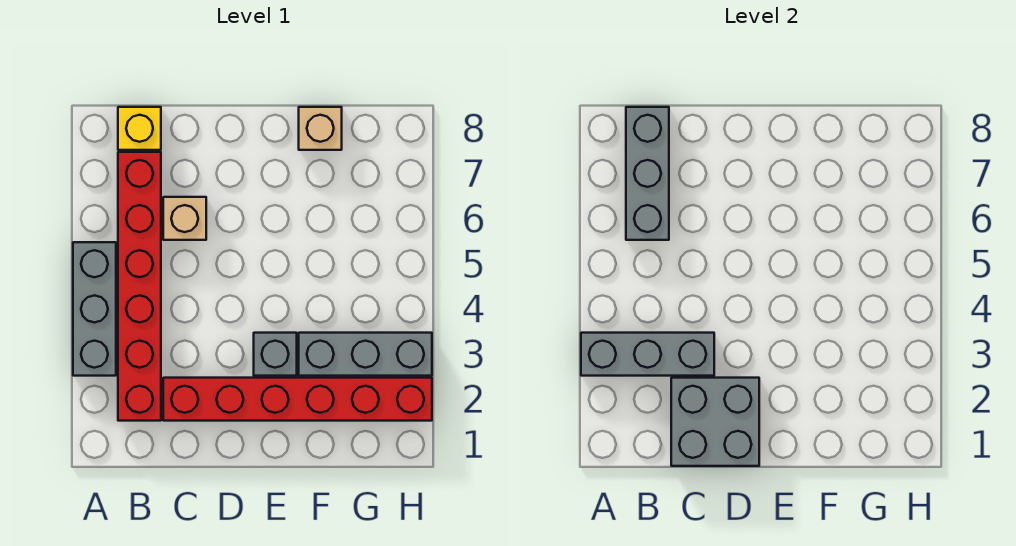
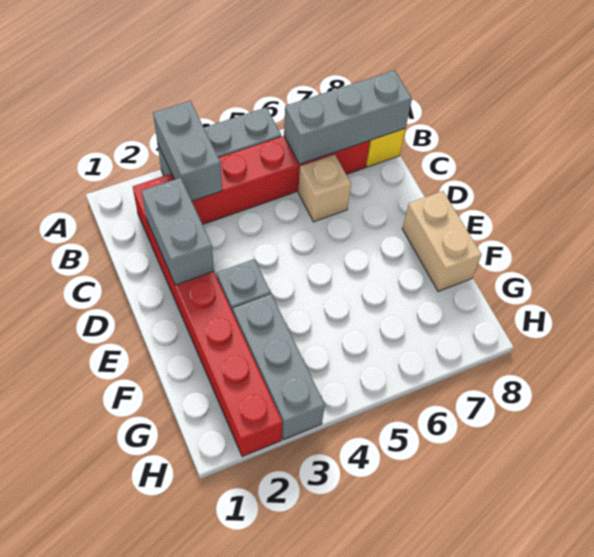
grey 1x3 brick [581,333,714,376] -> grey 1x2 brick [153,101,222,201]
grey 2x2 brick [671,378,759,466] -> grey 1x2 brick [142,178,214,285]
tan 1x1 brick [299,107,342,150] -> tan 1x2 brick [402,191,481,292]

